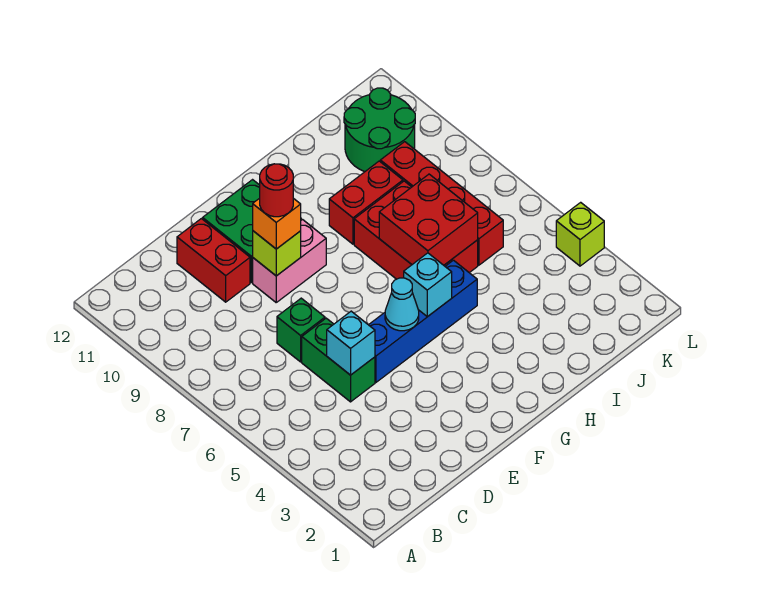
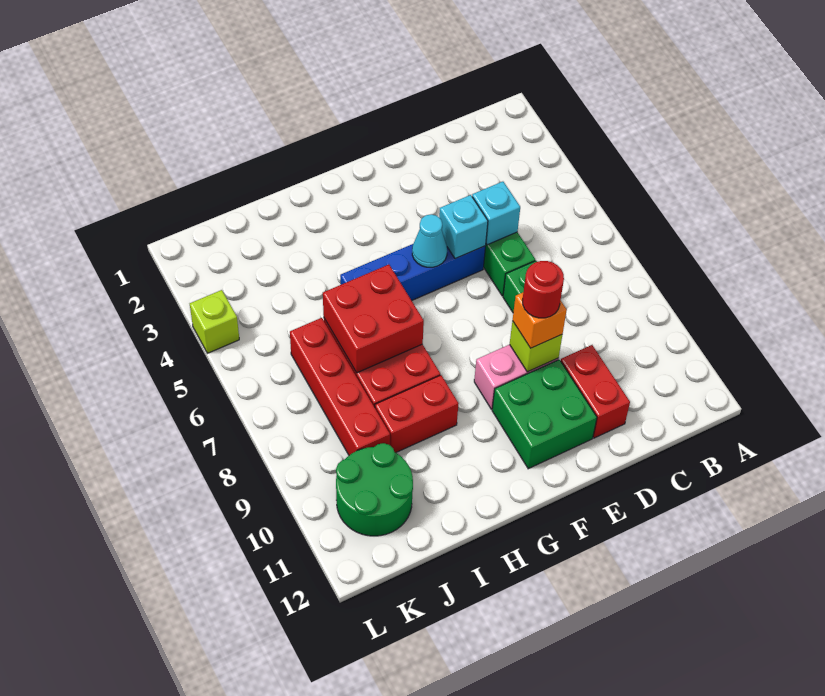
cyan 1x1 brick [404,253,452,317] -> cyan 1x1 brick moved to [439,195,488,259]

